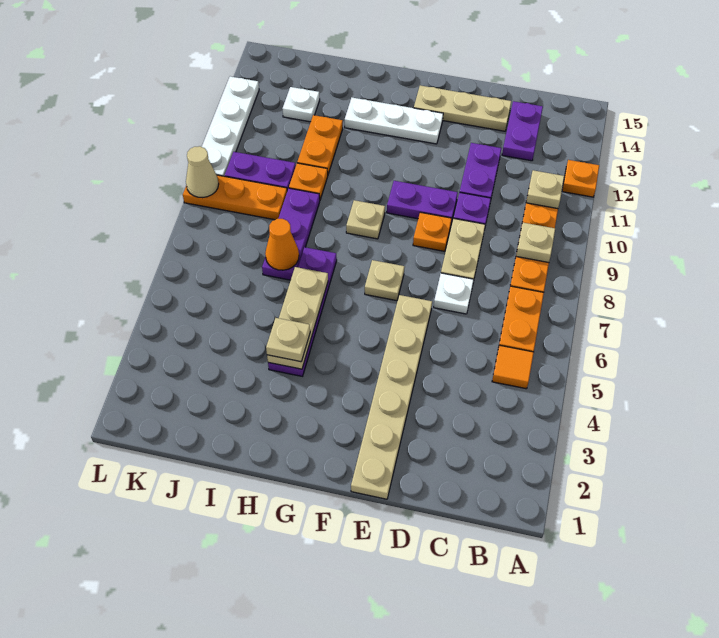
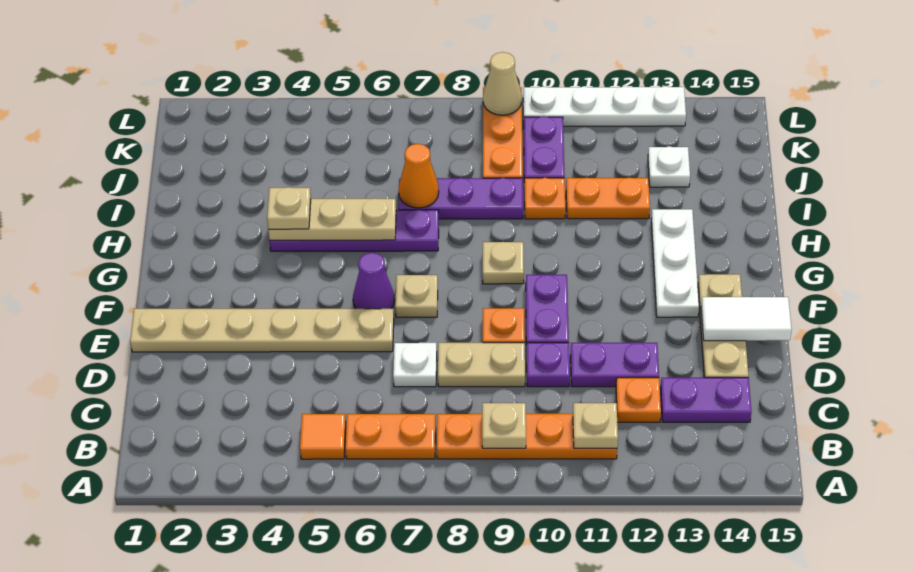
orange 1x1 plate [562,160,599,197] -> orange 1x1 plate moved to [616,378,661,422]
none -> white 1x2 tile [701,297,792,341]
none -> purple 1x1 cone [353,253,394,309]

